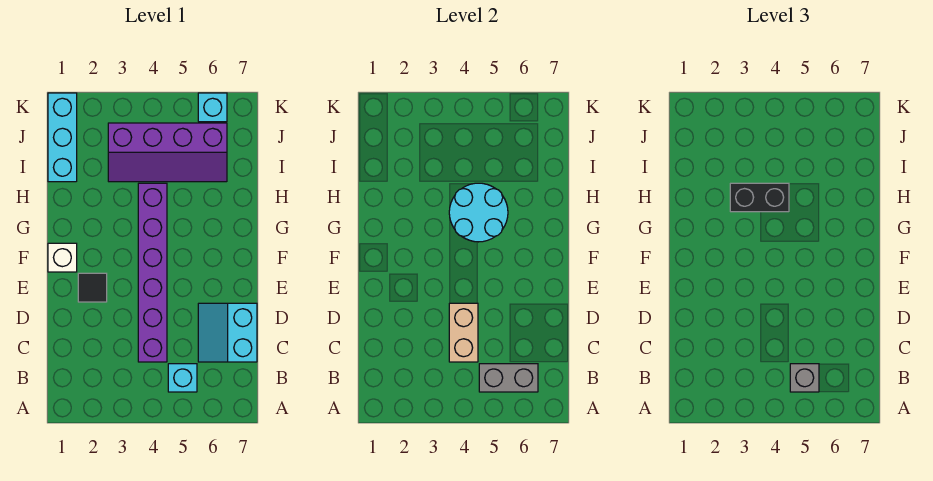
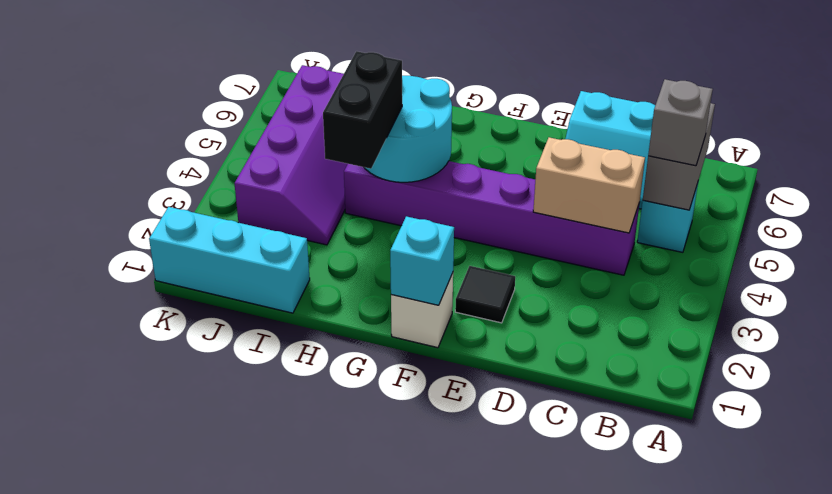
cyan 1x1 brick [198,93,227,122] -> cyan 1x1 brick moved to [390,216,454,305]

